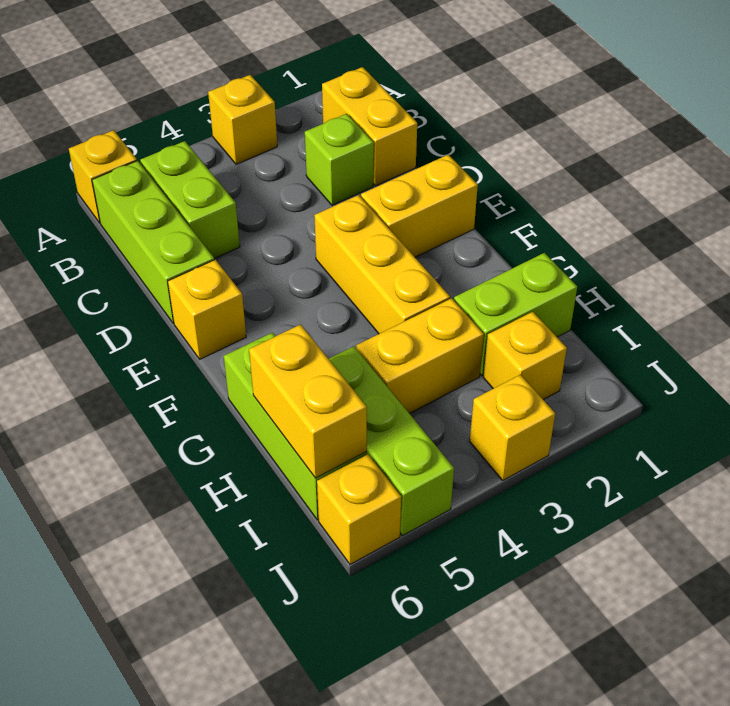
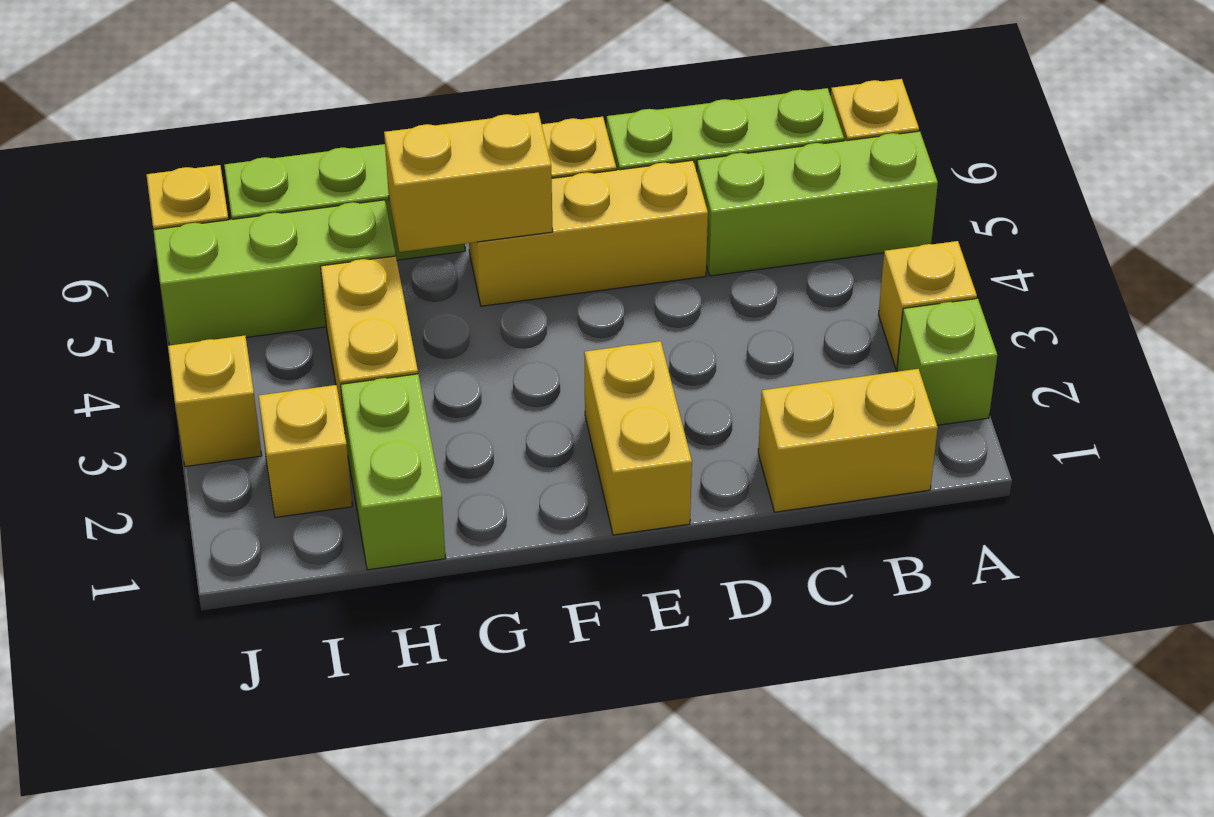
lime 1x2 brick [140,141,240,259] -> lime 1x3 brick [697,131,938,276]
lime 1x1 brick [305,114,374,205] -> lime 1x1 brick moved to [897,299,997,425]
yellow 1x3 brick [314,195,450,334] -> yellow 1x3 brick moved to [469,160,708,306]
yellow 1x2 brick [249,324,367,478] -> yellow 1x2 brick moved to [384,113,553,252]

